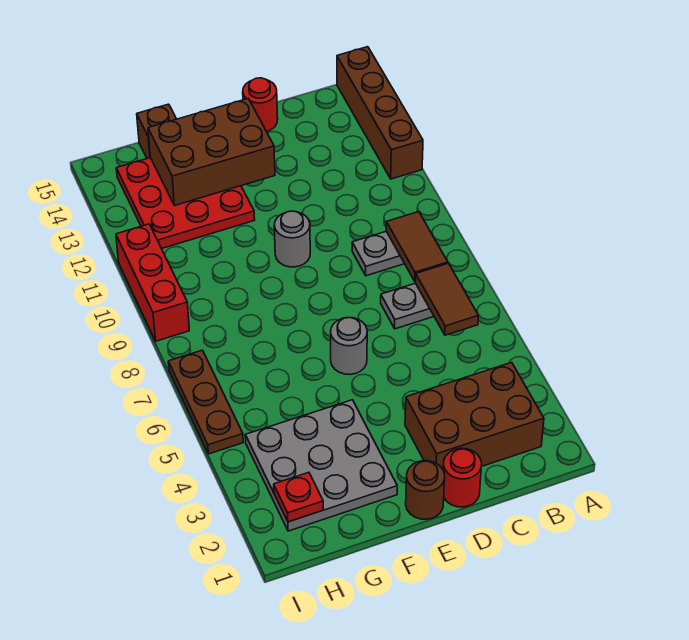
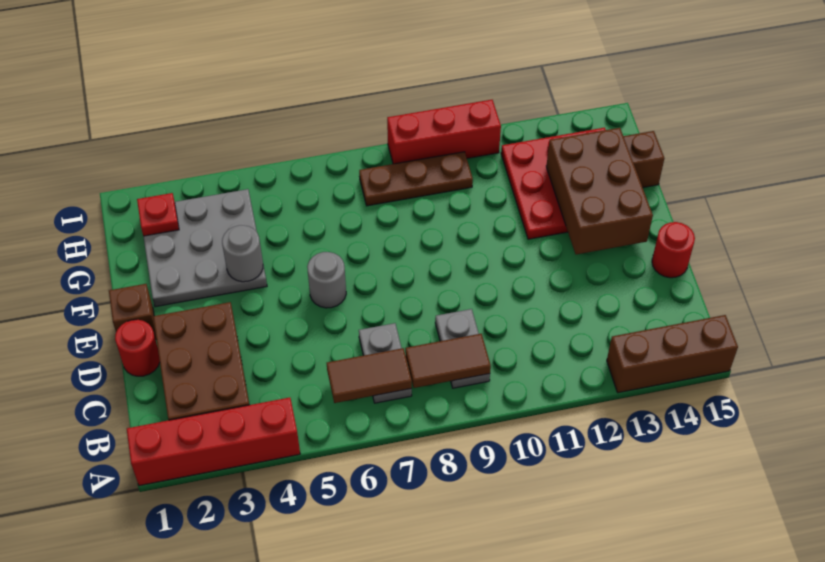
none -> red 1x4 brick [127,398,300,486]
brown 1x4 brick [337,47,423,179] -> brown 1x3 brick [607,315,738,393]
brown 1x1 round brick [406,461,445,519] -> brown 1x1 brick [109,284,156,340]
grey 1x1 round brick [274,211,310,267] -> grey 1x1 round brick moved to [222,225,263,282]
brown 1x3 plate [168,350,243,454] -> brown 1x3 plate moved to [359,152,473,206]

